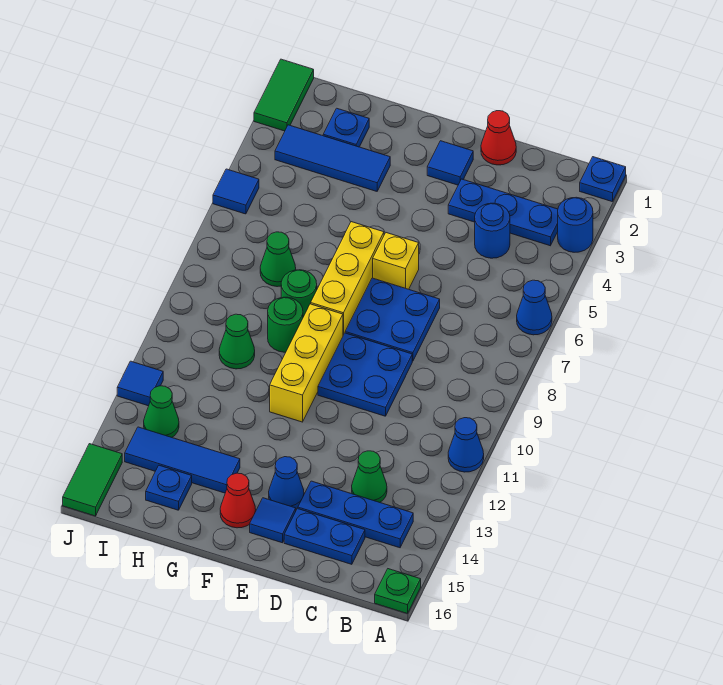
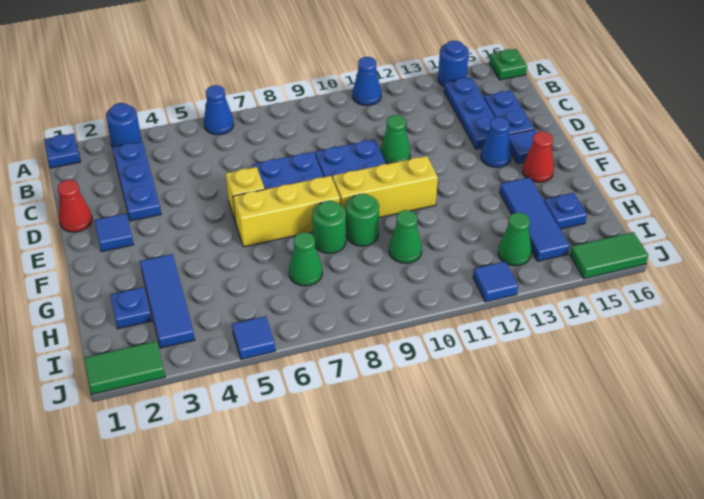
blue 1x1 round brick [475,203,510,258] -> blue 1x1 round brick moved to [438,41,469,86]
green 1x1 cone [352,451,387,502] -> green 1x1 cone moved to [380,115,410,164]

